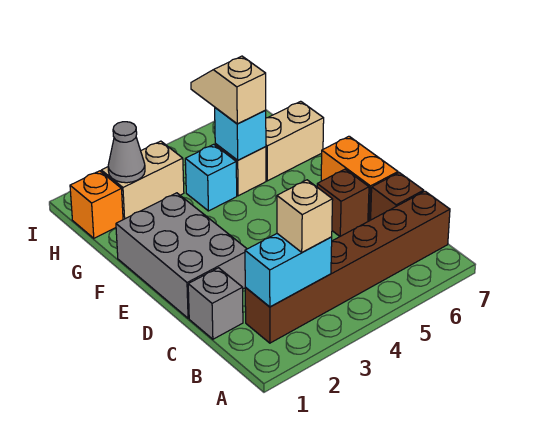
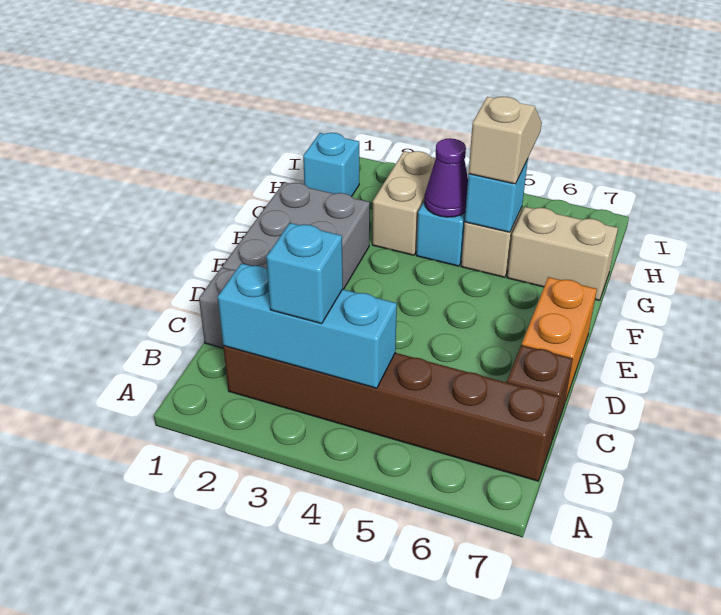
cyan 1x2 brick [245,234,332,307] -> cyan 1x3 brick [218,263,397,388]
tan 1x1 brick [277,180,333,252] -> cyan 1x1 brick [266,223,343,324]
brown 1x1 brick [317,169,369,236] -> none
none -> purple 1x1 cone [424,138,468,217]
orange 1x1 brick [70,171,123,238] -> cyan 1x1 brick [303,133,359,197]
tan 1x2 brick [101,141,184,220] -> tan 1x2 brick turned to [372,151,436,255]
grey 1x1 cone [108,122,145,183] -> none

